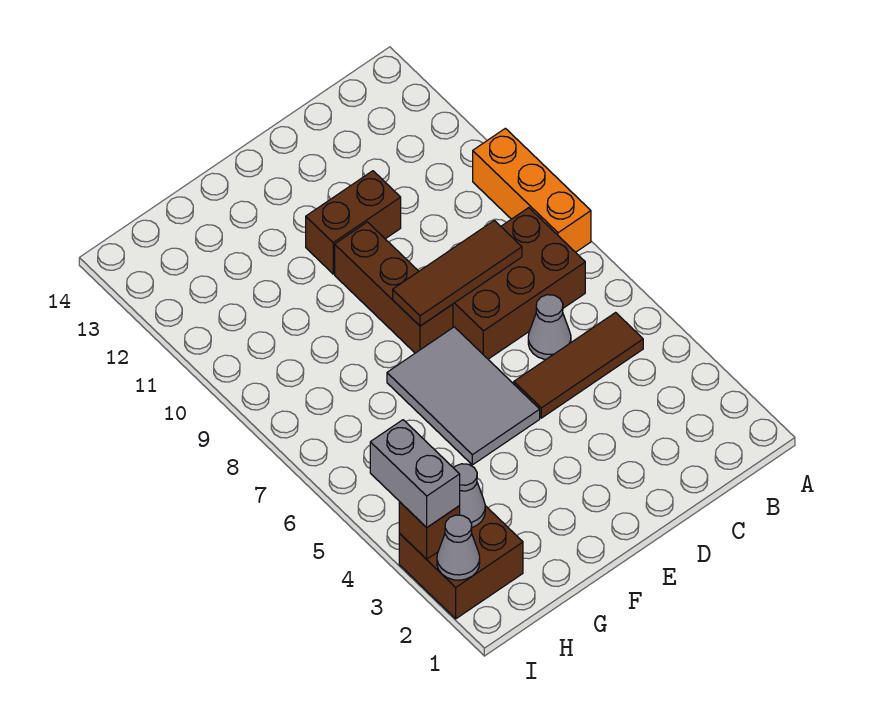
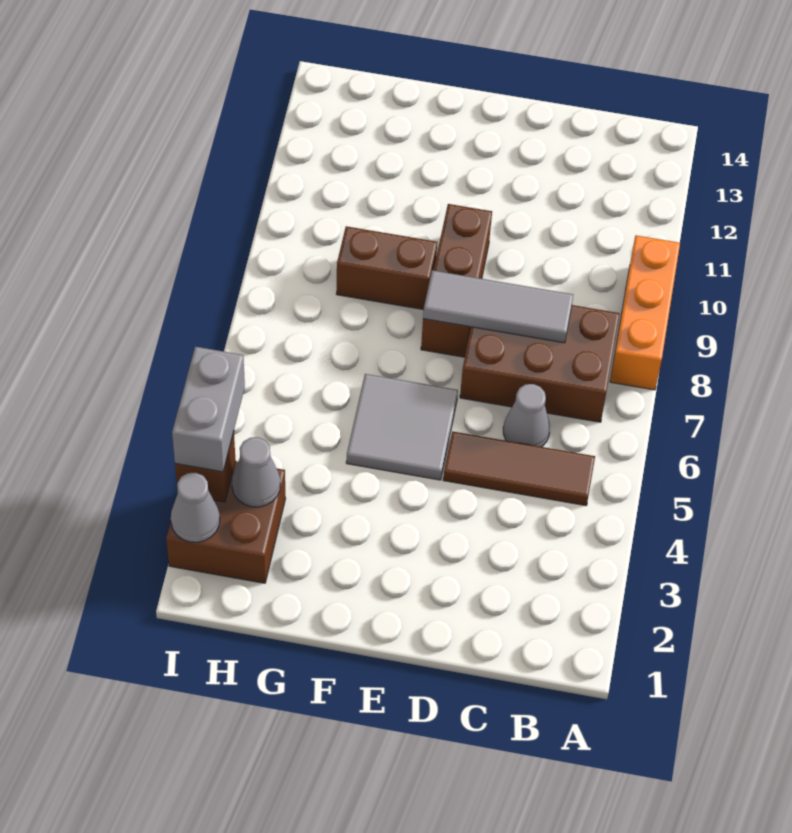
brown 1x3 tile [393,220,522,326] -> grey 1x3 tile [423,270,573,343]
brown 1x2 brick [306,171,401,274] -> brown 1x2 brick moved to [336,226,437,310]
grey 2x3 tile [387,327,540,465] -> grey 2x2 tile [346,374,458,480]

